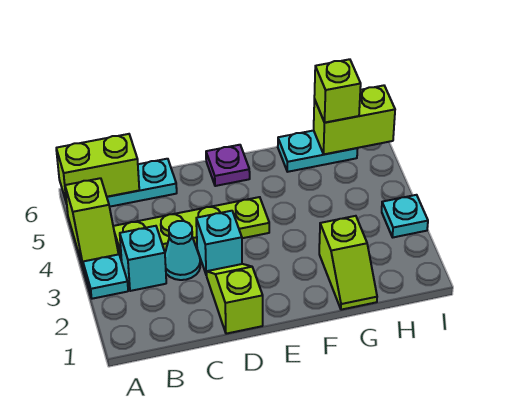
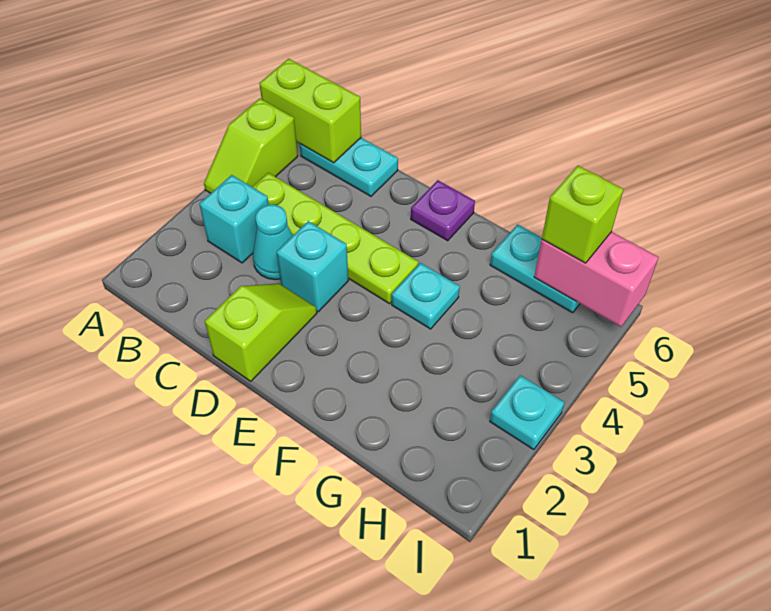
cyan 1x1 plate [83,254,128,299] -> cyan 1x1 plate moved to [392,263,460,329]
lime 1x2 slope [319,216,377,310] -> none
lime 1x2 brick [314,85,395,154] -> pink 1x2 brick [534,232,659,327]

